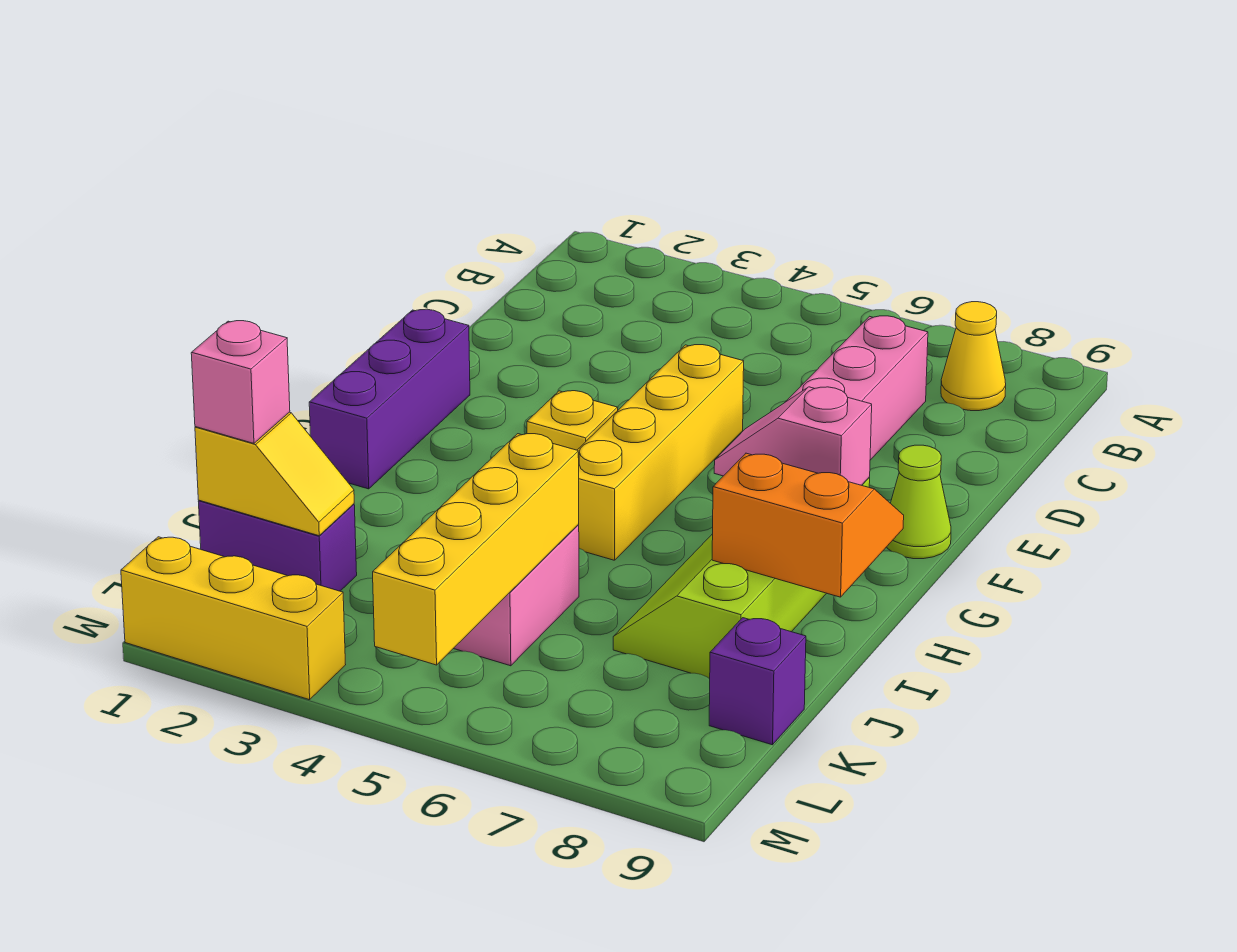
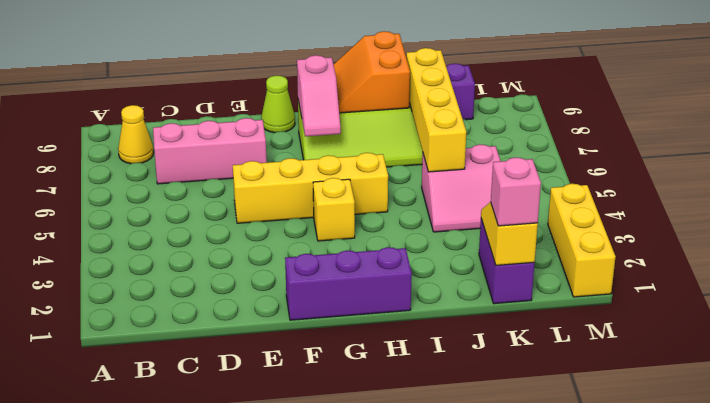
yellow 1x4 brick [373,434,579,665] -> yellow 1x4 brick turned to [406,48,466,172]

